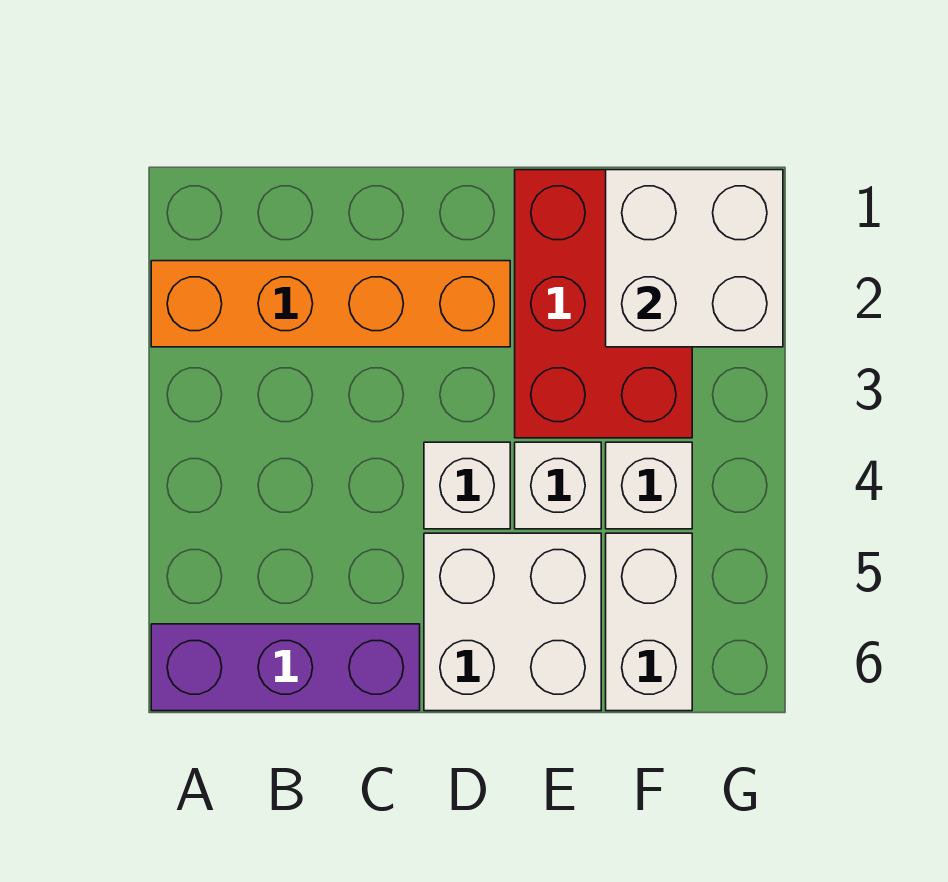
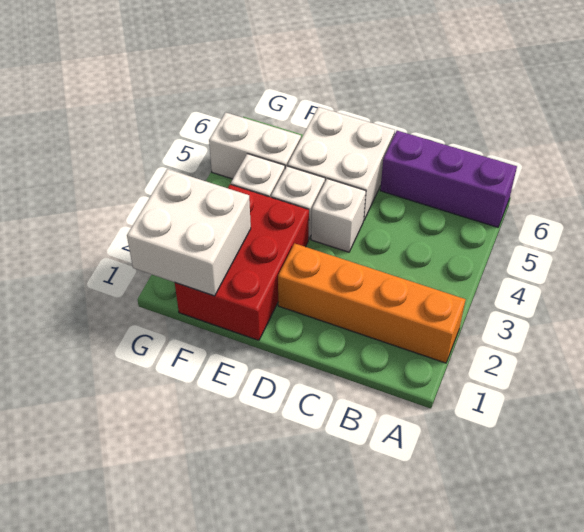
white 1x2 brick [606,533,692,711] -> white 1x2 brick turned to [209,112,301,179]

